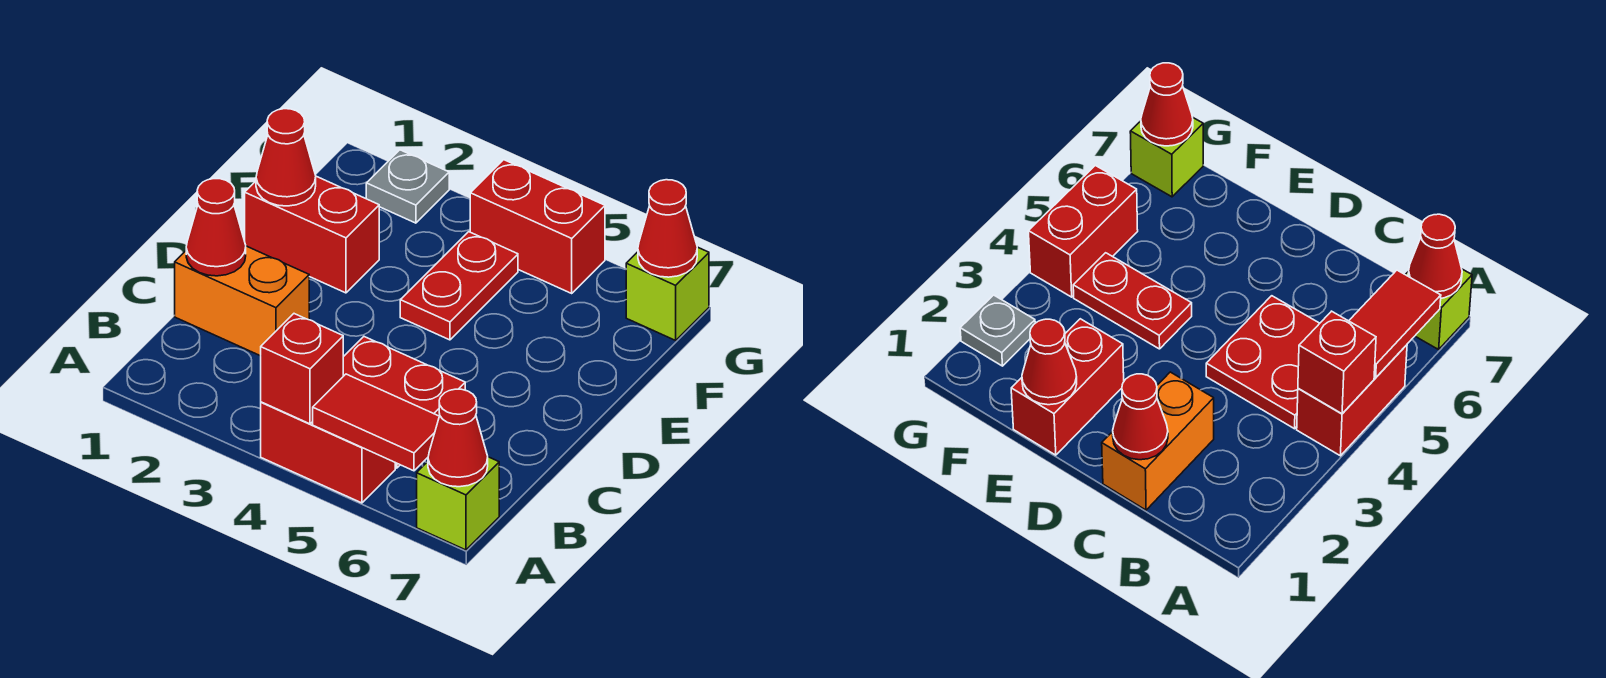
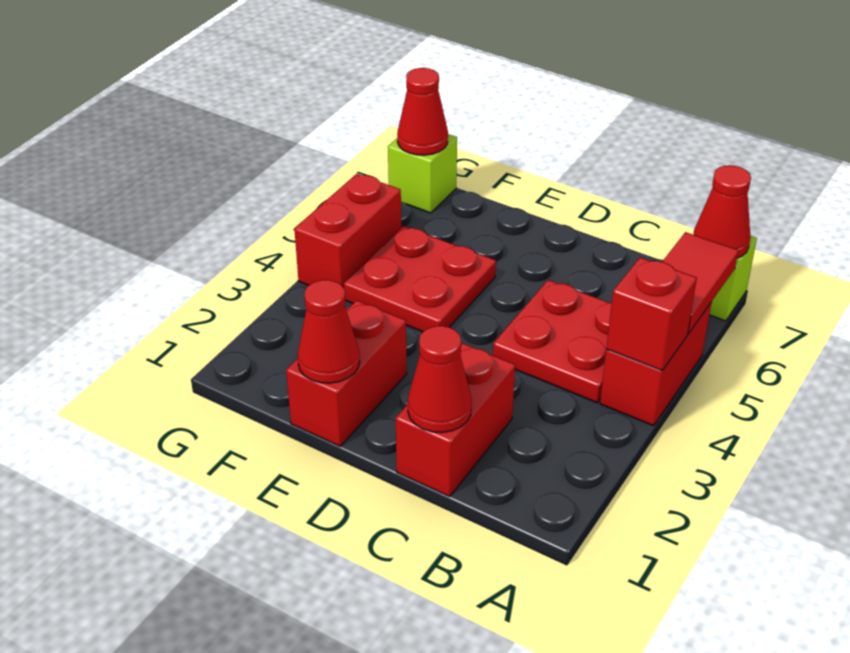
orange 1x2 brick [175,246,309,356] -> red 1x2 brick [396,343,515,497]
red 1x2 plate [400,232,518,340] -> red 2x2 plate [344,226,496,332]
grey 1x1 plate [366,150,449,223] -> none

